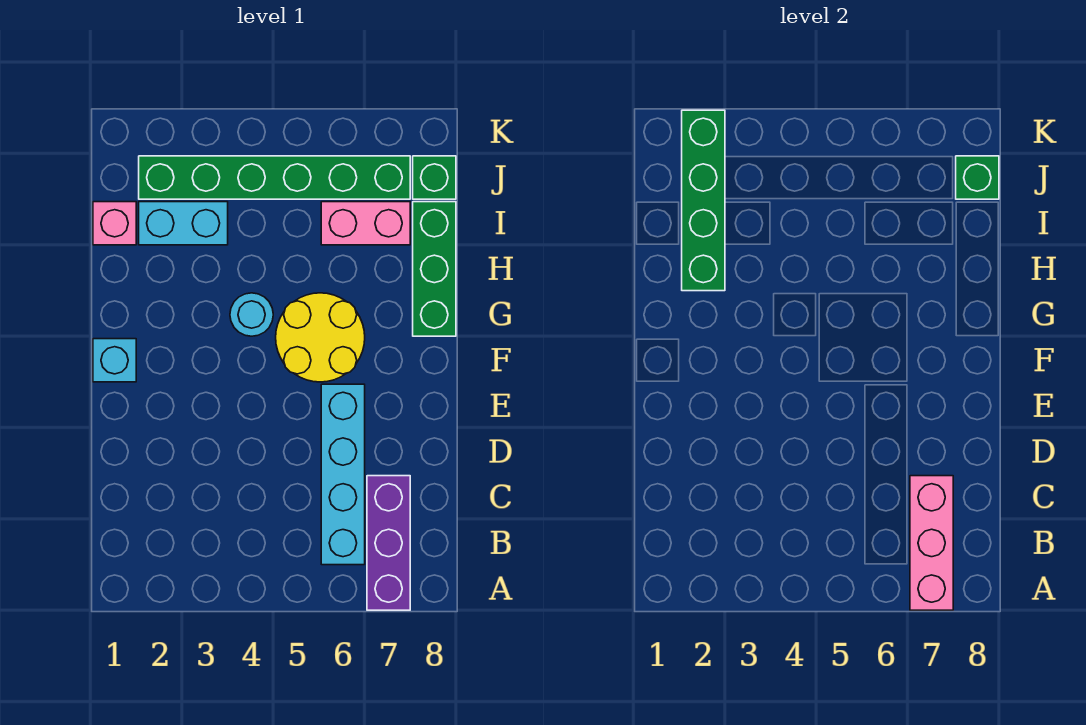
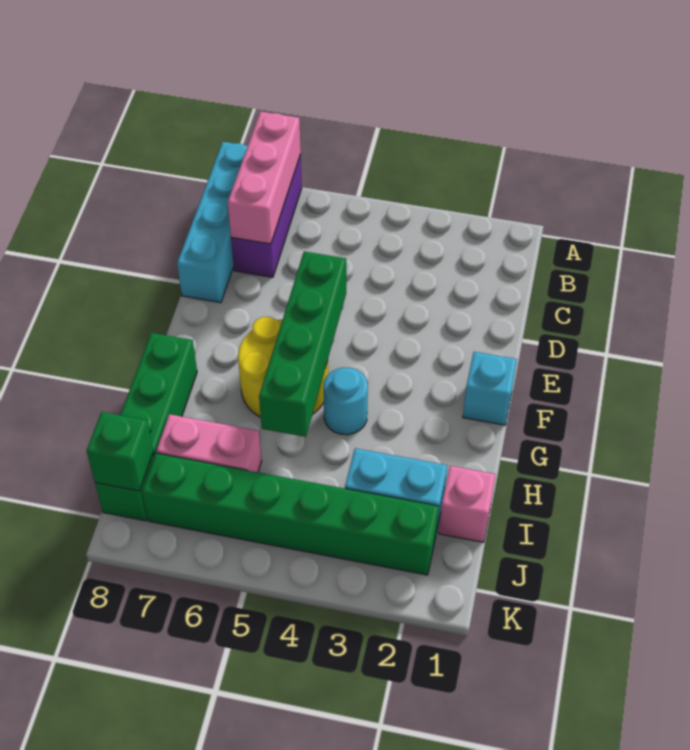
cyan 1x4 brick [321,384,365,565] -> cyan 1x4 brick moved to [177,142,248,303]
green 1x4 brick [682,110,725,291] -> green 1x4 brick moved to [259,251,346,437]

